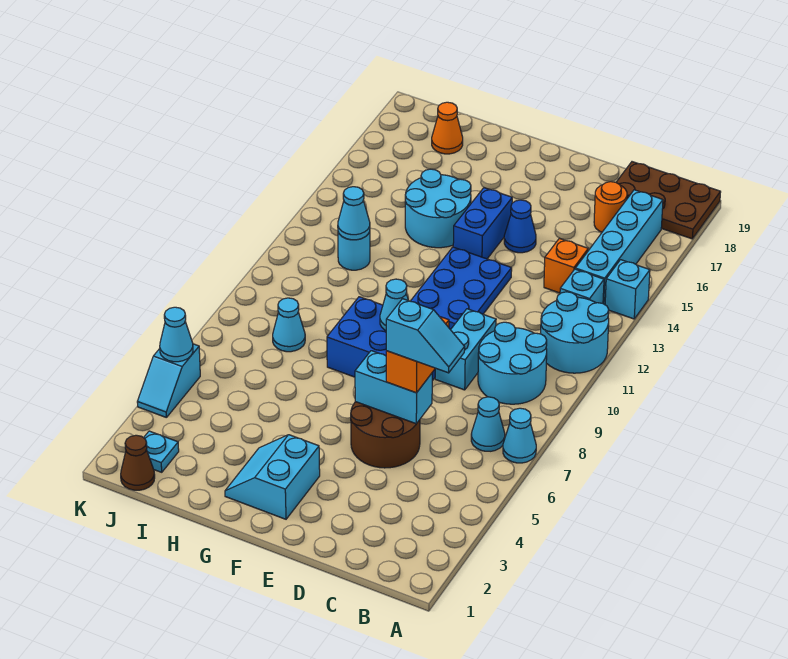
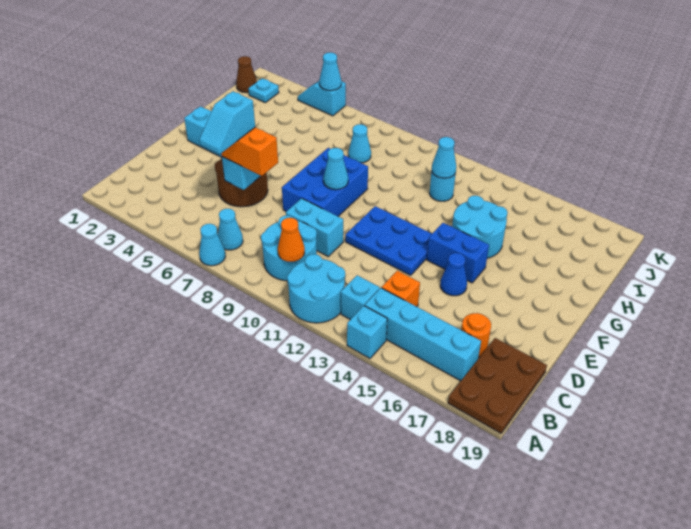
orange 1x1 cone [432,102,463,154] -> orange 1x1 cone moved to [278,218,305,262]

